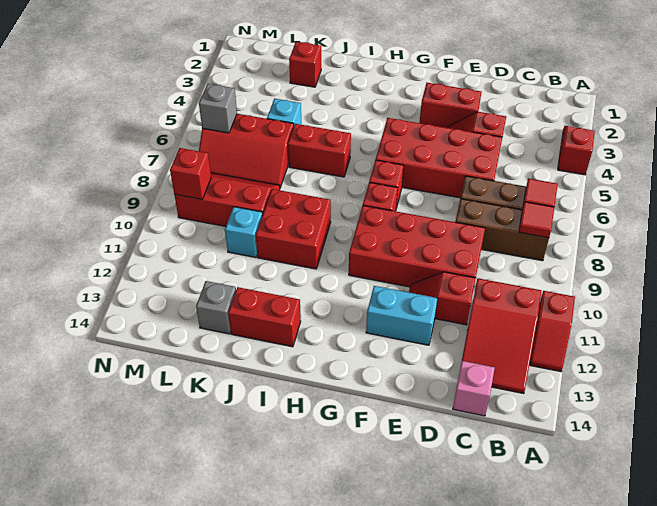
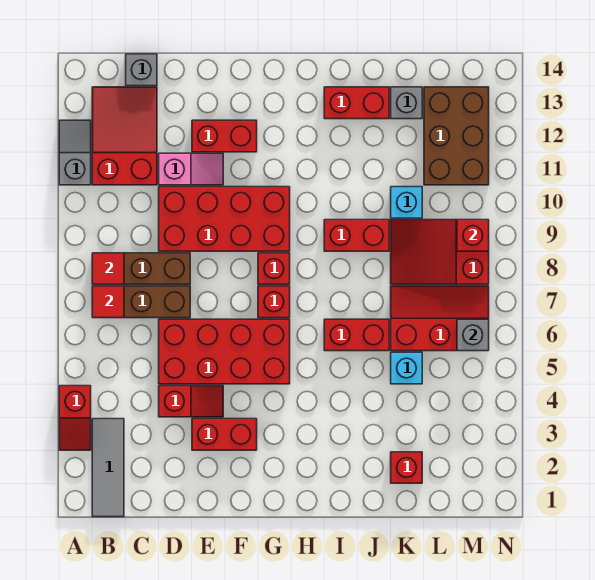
red 1x2 slope [530,291,575,372] -> grey 1x2 slope [59,120,91,185]
none -> grey 1x3 tile [92,419,124,517]
pink 1x1 brick [453,361,495,416] -> grey 1x1 brick [126,54,157,86]
red 1x2 slope [409,272,476,325] -> pink 1x2 slope [159,153,223,185]
cyan 1x2 brick [366,286,438,345] -> red 1x2 brick [192,120,257,152]
red 2x2 brick [256,189,331,269] -> red 1x2 brick [324,220,389,251]
red 2x3 slope [174,173,280,227] -> red 2x3 slope turned to [391,220,489,284]
none -> brown 2x3 brick [424,87,489,185]

